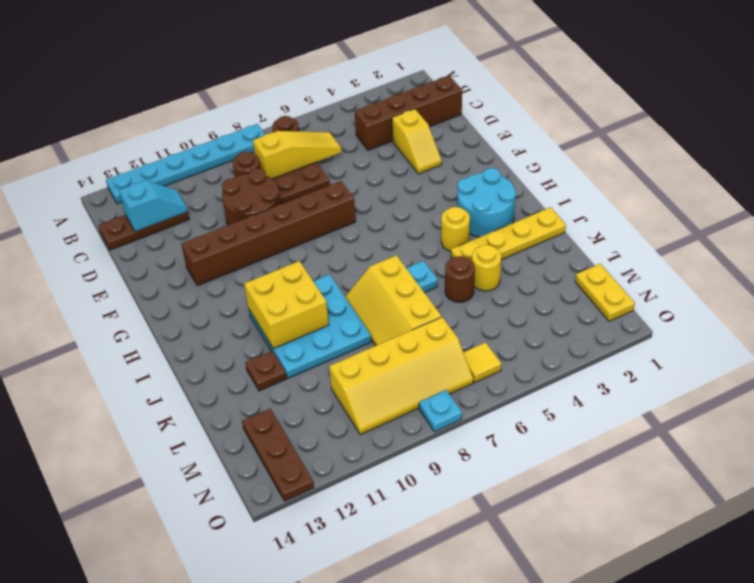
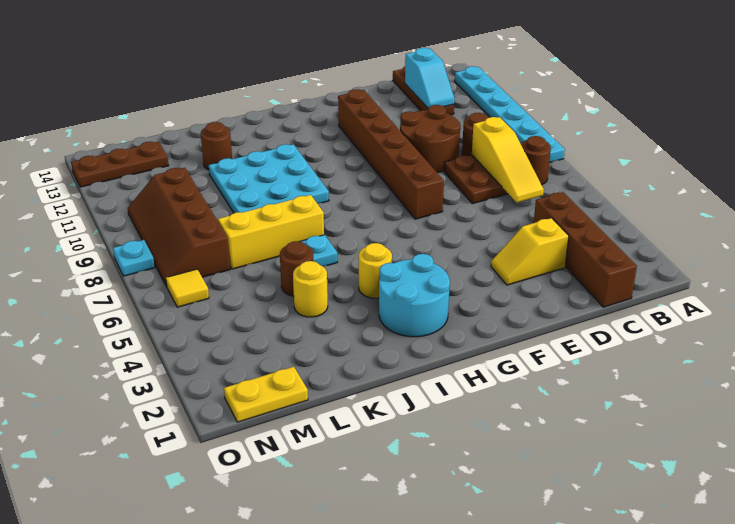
yellow 2x2 brick [244,261,329,349] -> none
yellow 1x4 plate [451,207,566,261] -> none
brown 1x1 plate [245,351,287,391] -> brown 1x1 round brick [201,122,232,170]
yellow 2x4 slope [329,317,474,435] -> brown 2x4 slope [128,168,230,287]

